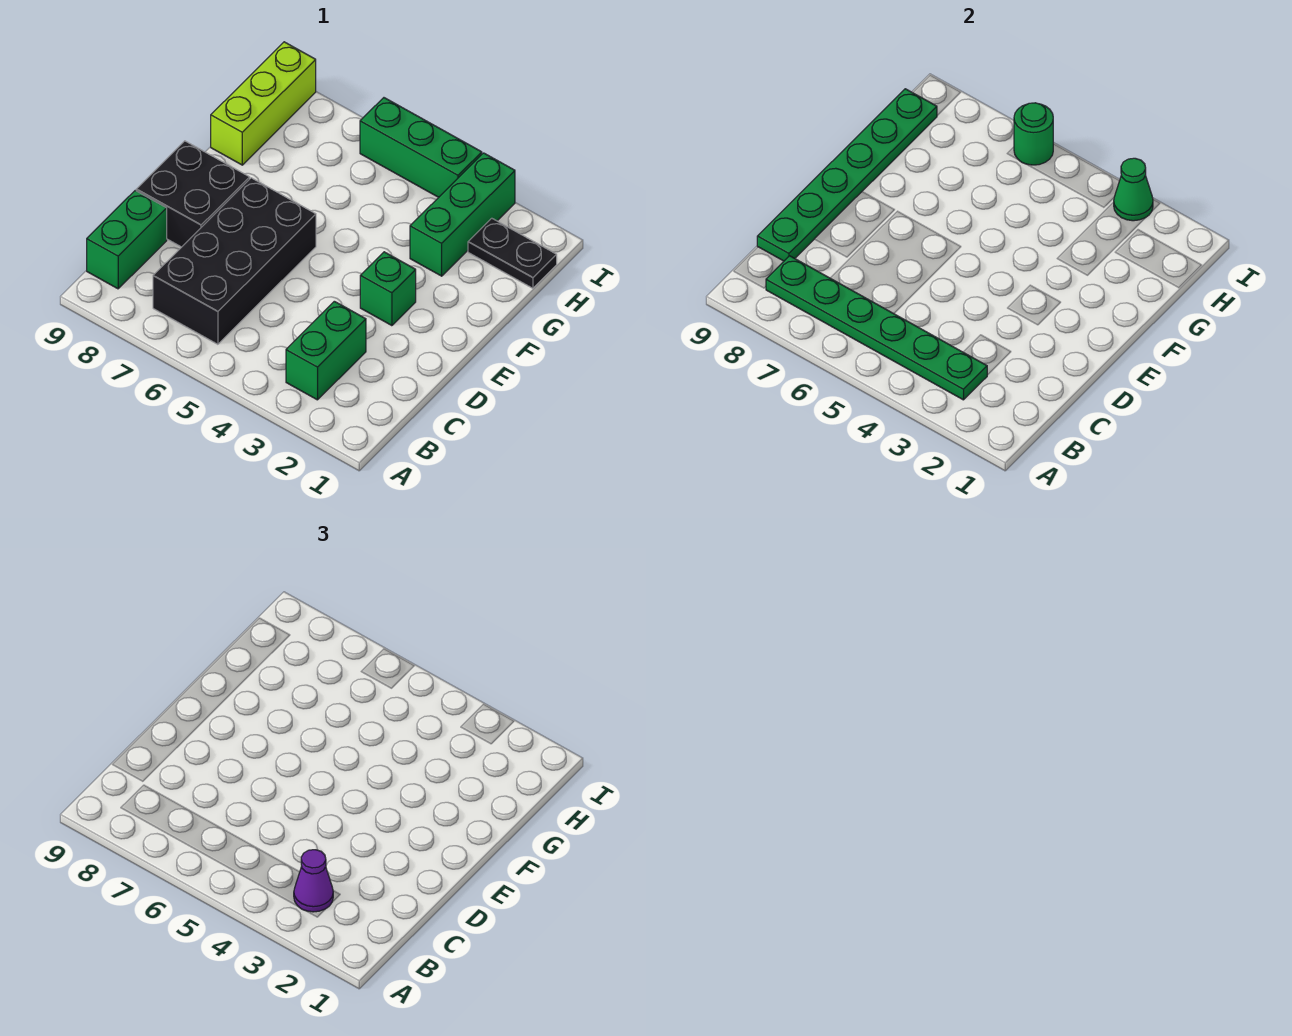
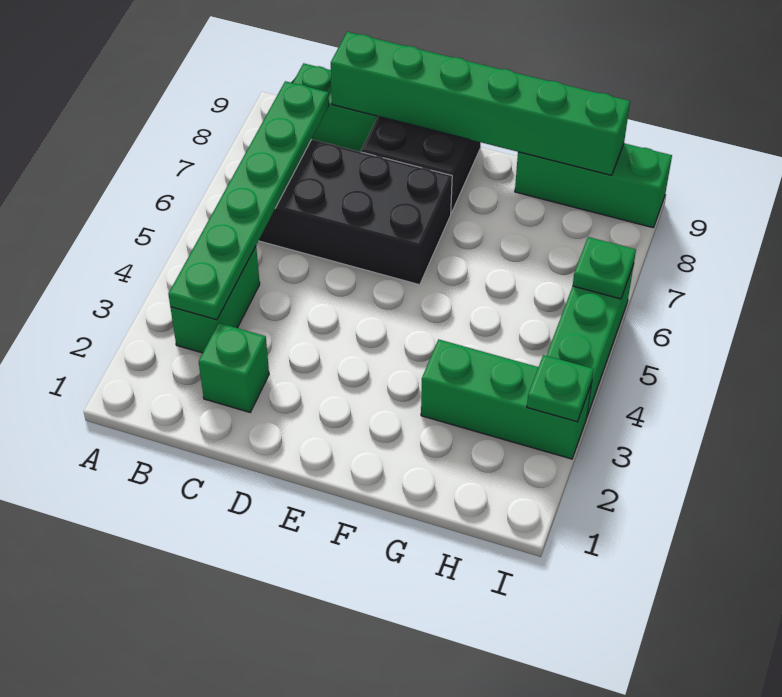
green 1x2 brick [286,301,366,400] -> green 1x2 brick turned to [170,247,260,353]
purple 1x1 cone [294,850,333,912] -> none
green 1x6 plate [757,89,937,261] -> green 1x6 brick [331,32,630,175]
green 1x1 brick [360,252,416,326] -> green 1x1 brick moved to [199,323,269,412]
lime 1x3 brick [211,42,316,165] -> green 1x3 brick [515,143,672,228]
black 1x2 plate [468,218,557,288] -> none
green 1x1 cone [1114,158,1153,221] -> green 1x1 plate [527,355,594,422]
green 1x1 round brick [1014,103,1053,165] -> green 1x1 plate [573,237,636,299]

